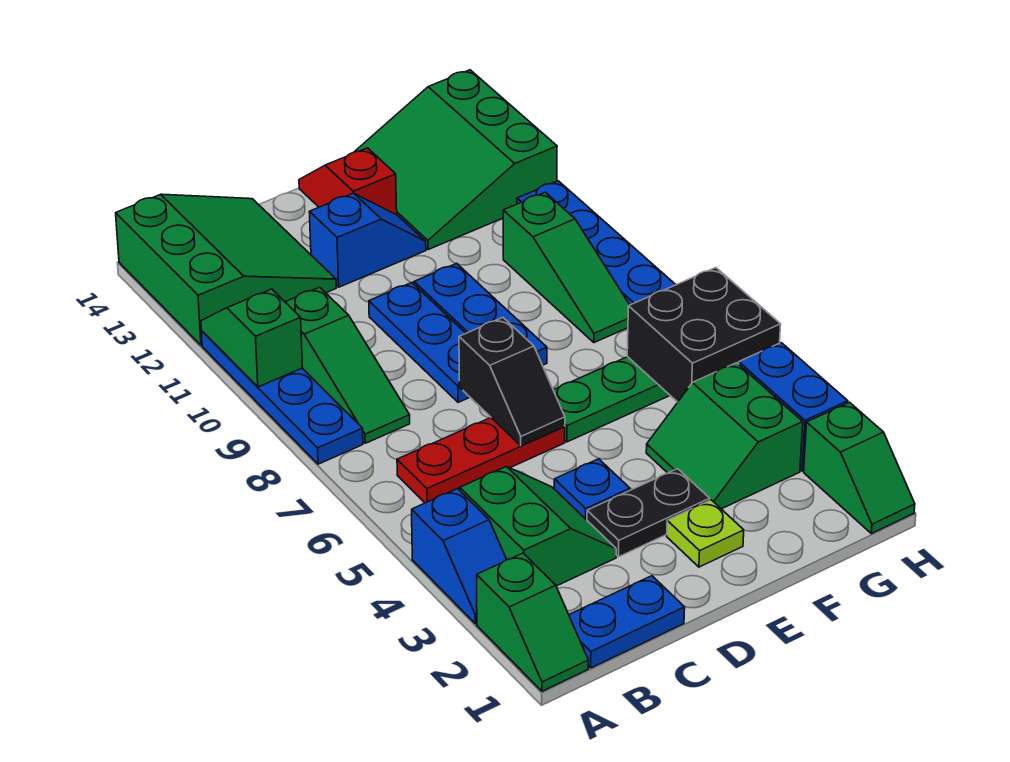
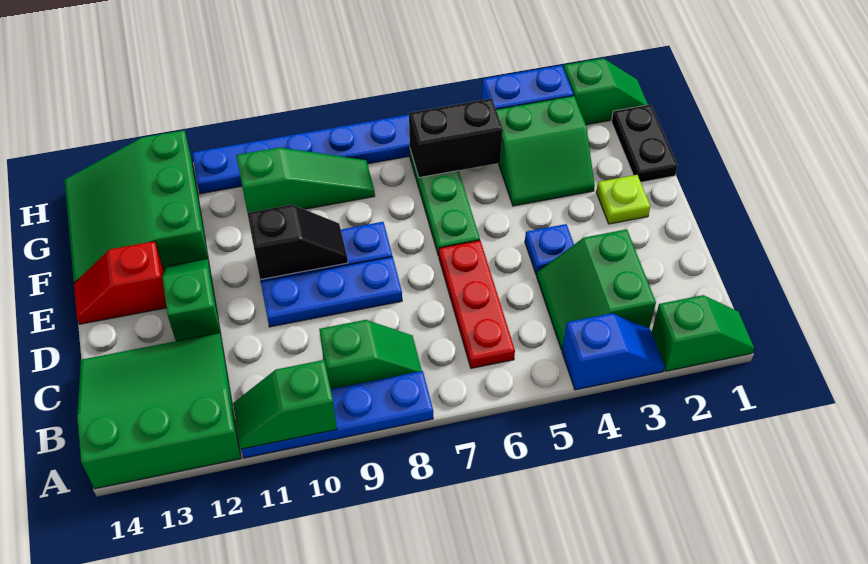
blue 1x2 plate [569,576,685,668] -> none
green 2x2 slope [460,466,616,586] -> green 2x2 slope turned to [537,229,656,350]
green 1x3 slope [286,287,410,443] -> green 1x2 slope [319,320,422,389]
black 1x2 plate [587,469,710,557] -> black 1x2 plate moved to [611,104,678,182]
black 1x2 slope [459,318,565,446] -> black 1x2 slope moved to [247,205,348,280]
blue 1x2 slope [310,193,426,287] -> green 1x2 slope [162,259,221,341]
green 3x3 slope [355,70,557,250] -> green 3x3 slope turned to [64,130,209,283]
black 2x2 brick [627,268,781,402] -> black 1x2 brick [409,98,503,178]

